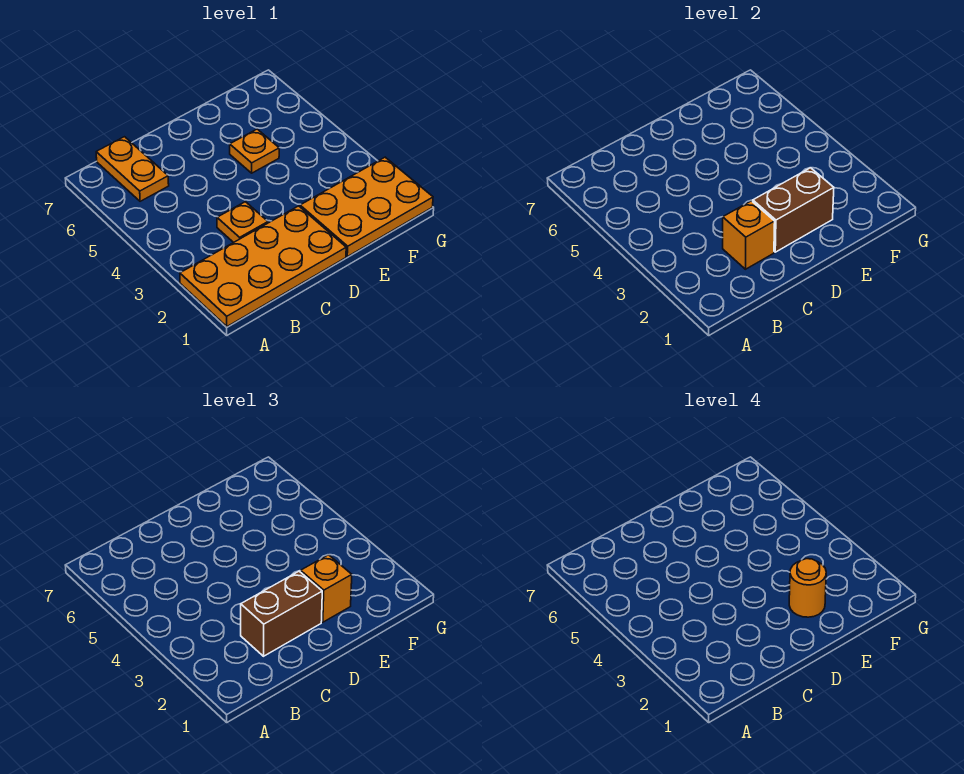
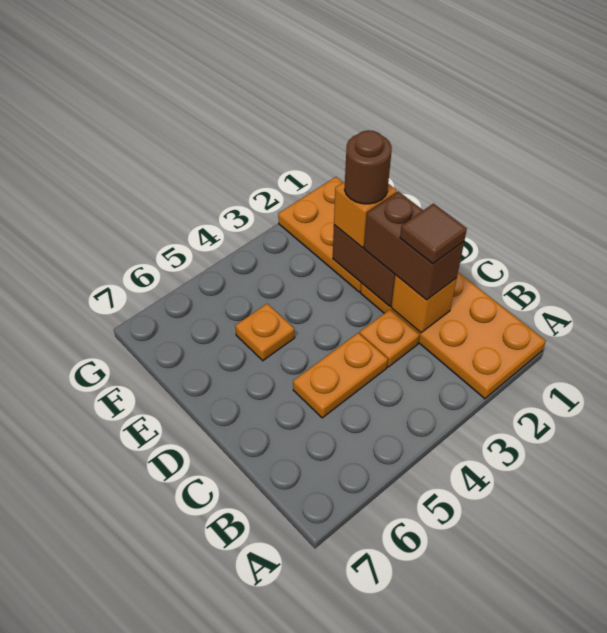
orange 1x2 plate [96,137,169,201] -> orange 1x2 plate moved to [293,333,388,418]
none -> brown 1x1 tile [400,204,467,264]
orange 1x1 round brick [789,559,826,617] -> brown 1x1 round brick [344,130,392,204]

